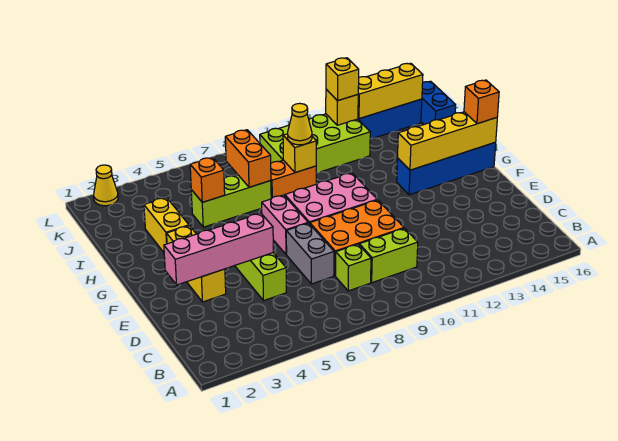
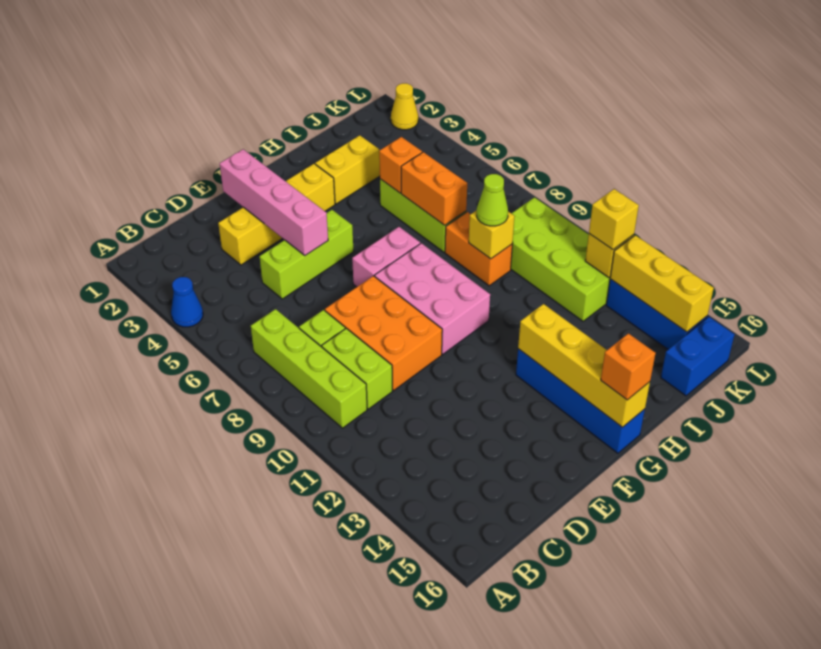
none -> blue 1x1 cone [171,277,203,327]
none -> lime 1x4 brick [251,309,367,428]
grey 1x2 brick [286,223,334,284] -> none
yellow 1x3 brick [167,226,226,302] -> yellow 1x4 brick [218,164,335,265]
orange 1x2 brick [225,130,271,187] -> orange 1x2 brick turned to [401,152,467,225]
yellow 1x1 cone [288,103,312,145] -> lime 1x1 cone [477,174,508,226]

